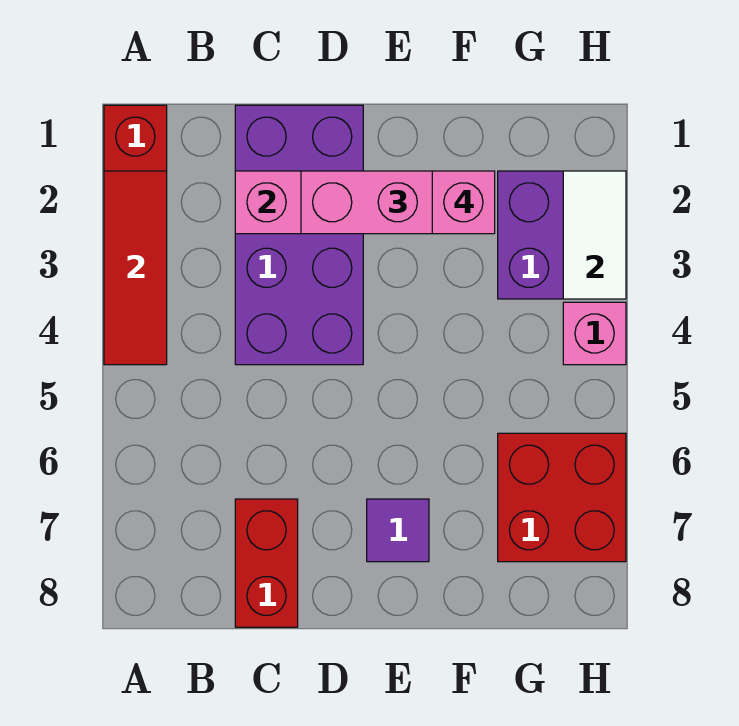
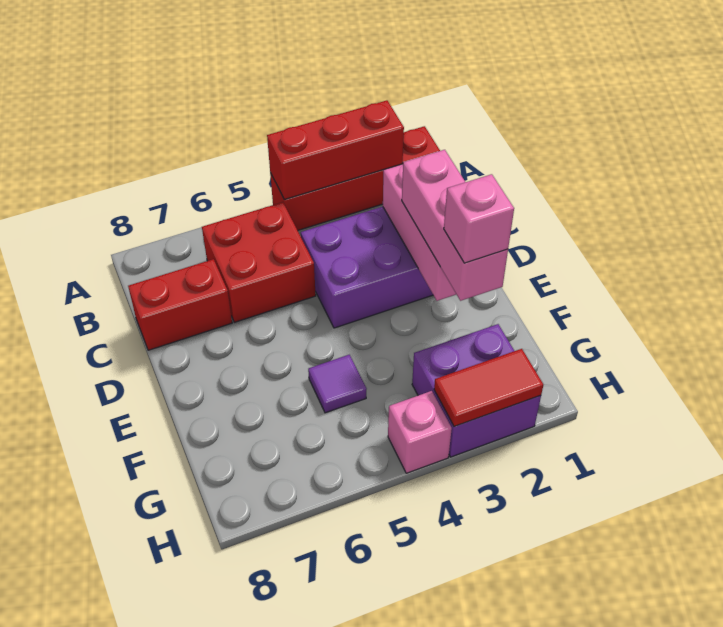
red 1x3 tile [104,171,167,365] -> red 1x3 brick [267,100,404,199]
purple 1x1 tile [367,499,429,562] -> purple 1x1 tile moved to [308,355,366,413]
red 2x2 brick [498,433,626,562] -> red 2x2 brick moved to [202,202,316,322]
white 1x2 tile [563,171,626,299] -> red 1x2 tile [434,349,543,427]

